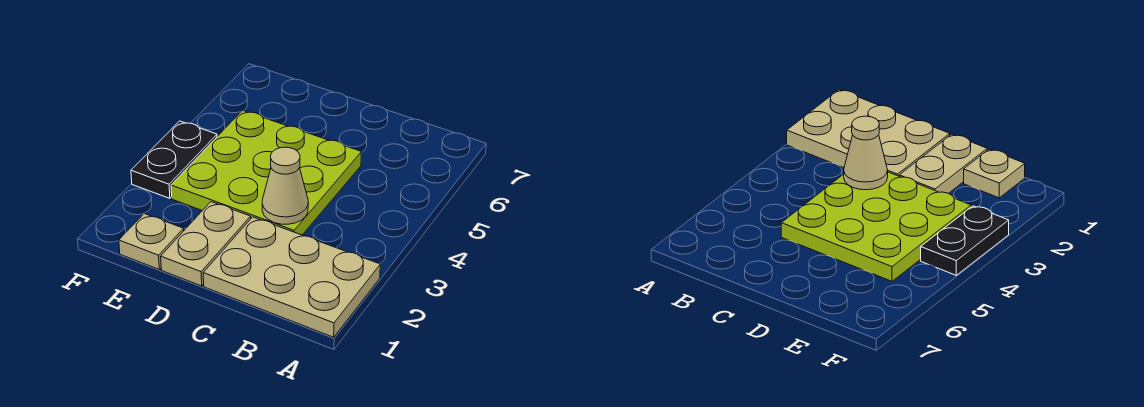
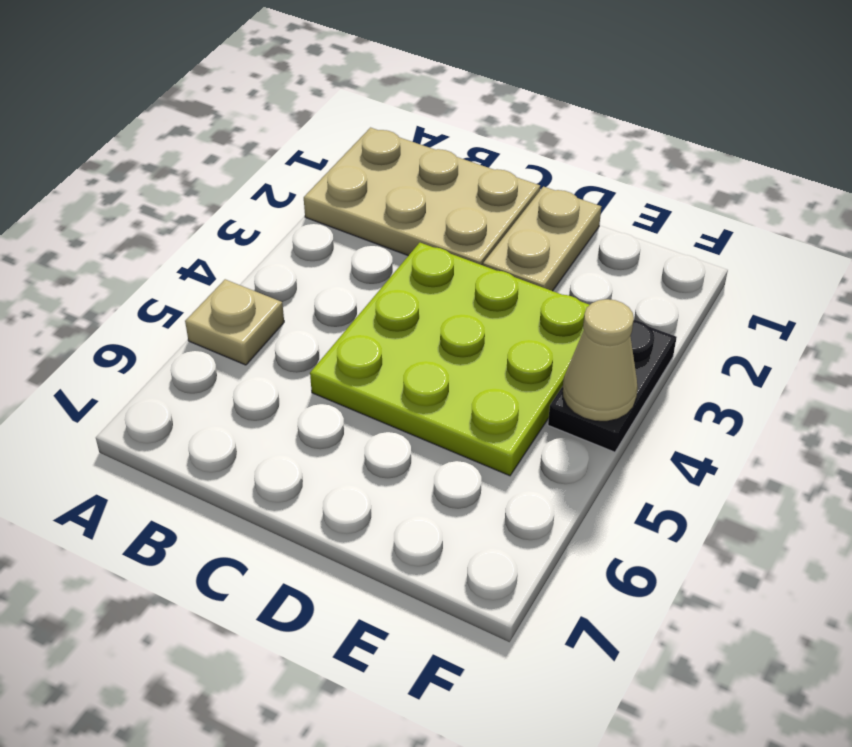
tan 1x1 cone [262,147,308,224] -> tan 1x1 cone moved to [562,299,638,421]
tan 1x1 plate [119,214,184,269] -> tan 1x1 plate moved to [185,279,284,365]

